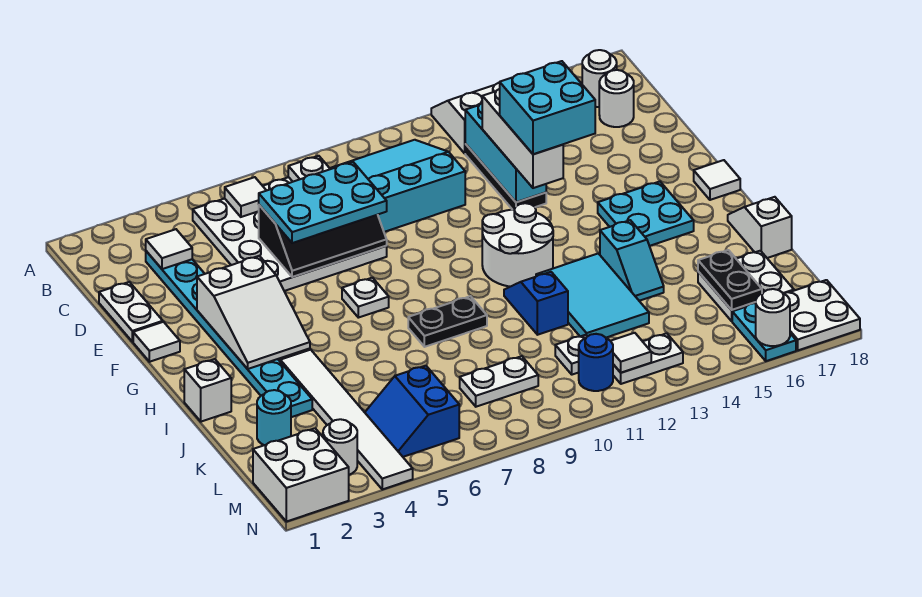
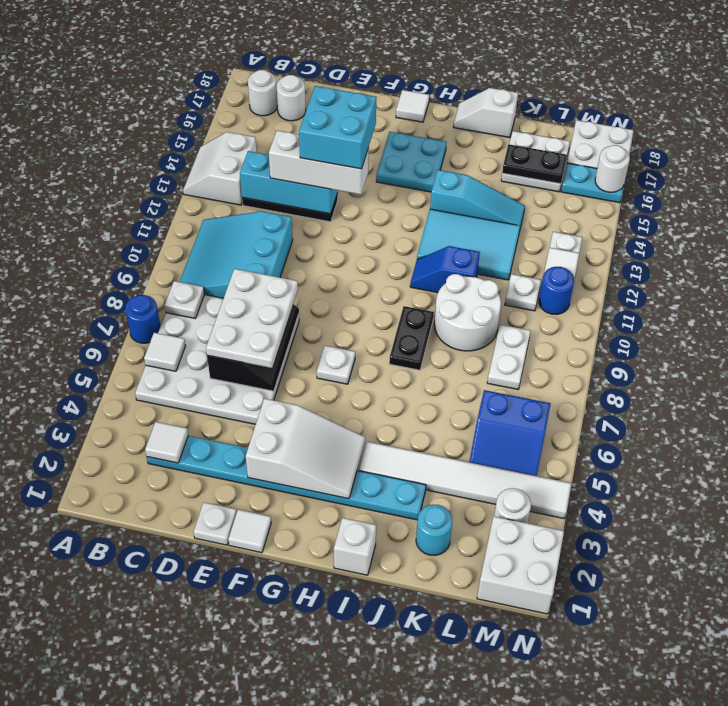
none -> blue 1x1 round brick [125,295,161,343]
white 1x2 plate [99,282,163,342] -> white 1x1 plate [194,502,237,545]
cyan 2x3 plate [259,162,387,243] -> white 2x3 plate [206,269,298,368]
white 2x2 round brick [482,203,553,287] -> white 2x2 round brick moved to [434,274,501,351]
cyan 1x2 slope [600,220,664,301] -> cyan 1x3 slope [430,170,525,227]

